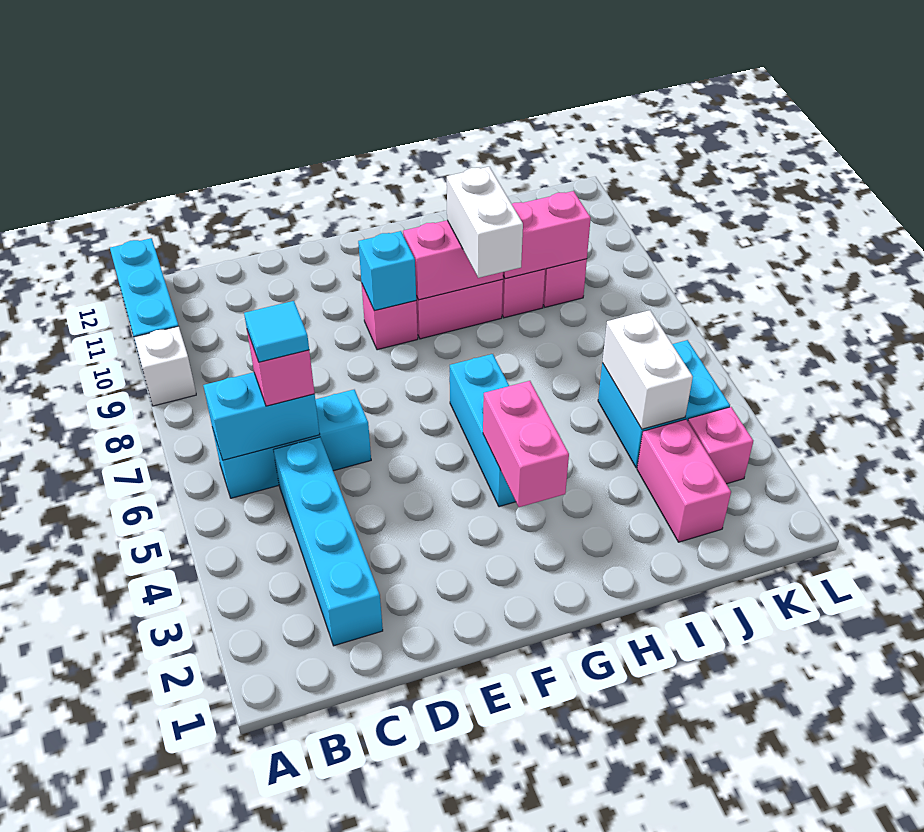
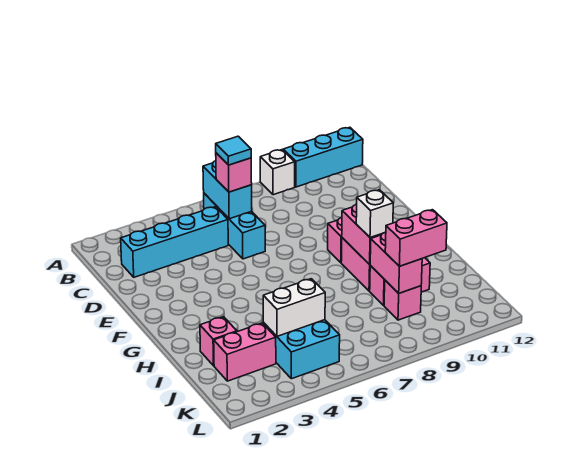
cyan 1x1 brick [358,231,416,311] -> none
pink 1x2 brick [483,381,569,507] -> pink 1x2 brick moved to [385,210,447,266]
cyan 1x3 brick [450,354,516,507] -> none
white 1x2 brick [447,167,523,278] -> white 1x1 brick [356,190,393,238]
pink 1x1 brick [688,407,753,484] -> pink 1x1 brick moved to [200,317,237,366]

